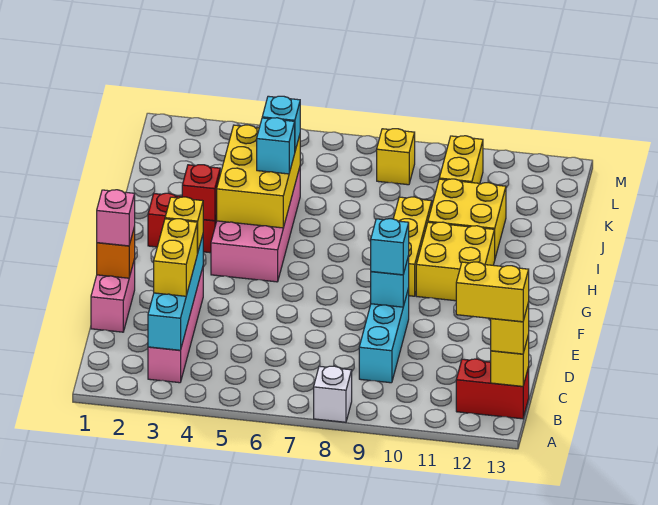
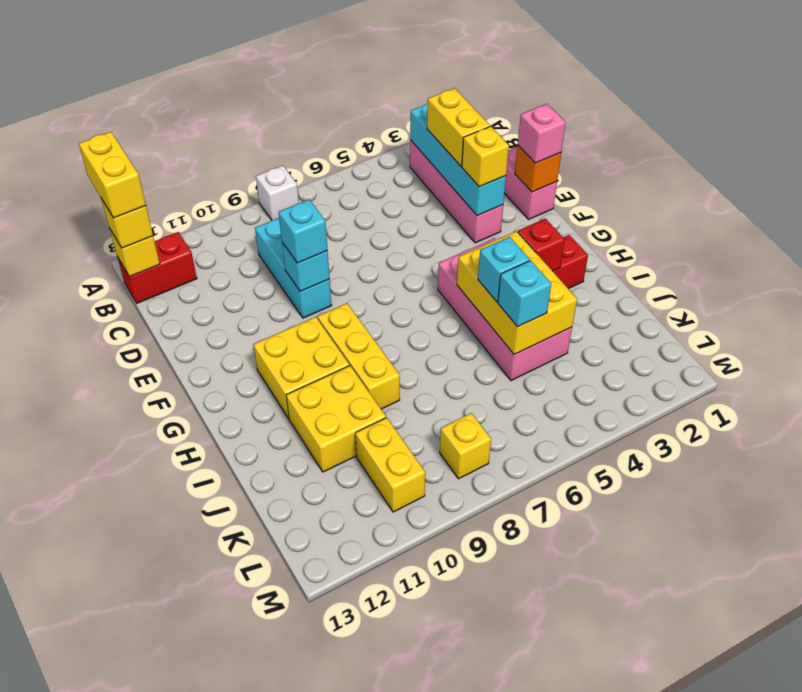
yellow 1x2 brick [456,262,529,322] -> yellow 1x2 brick turned to [79,132,146,218]

